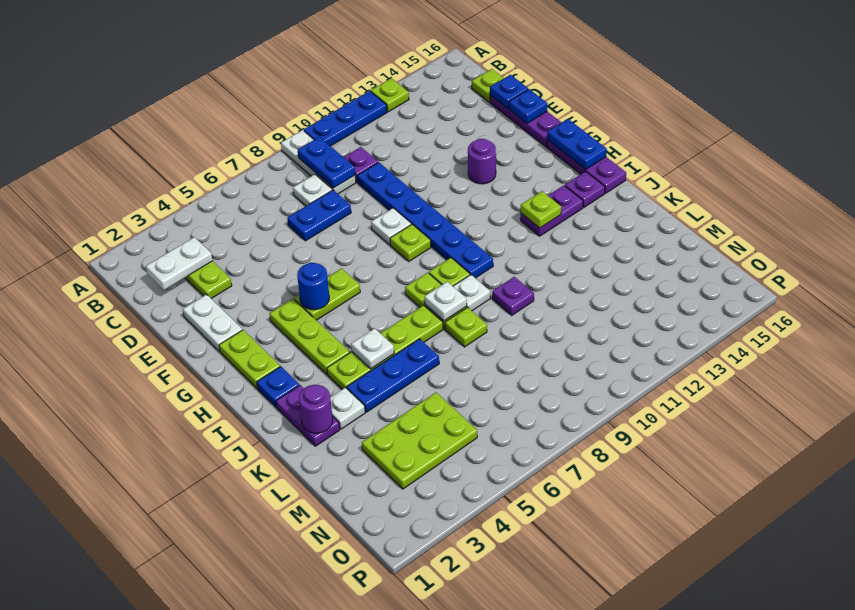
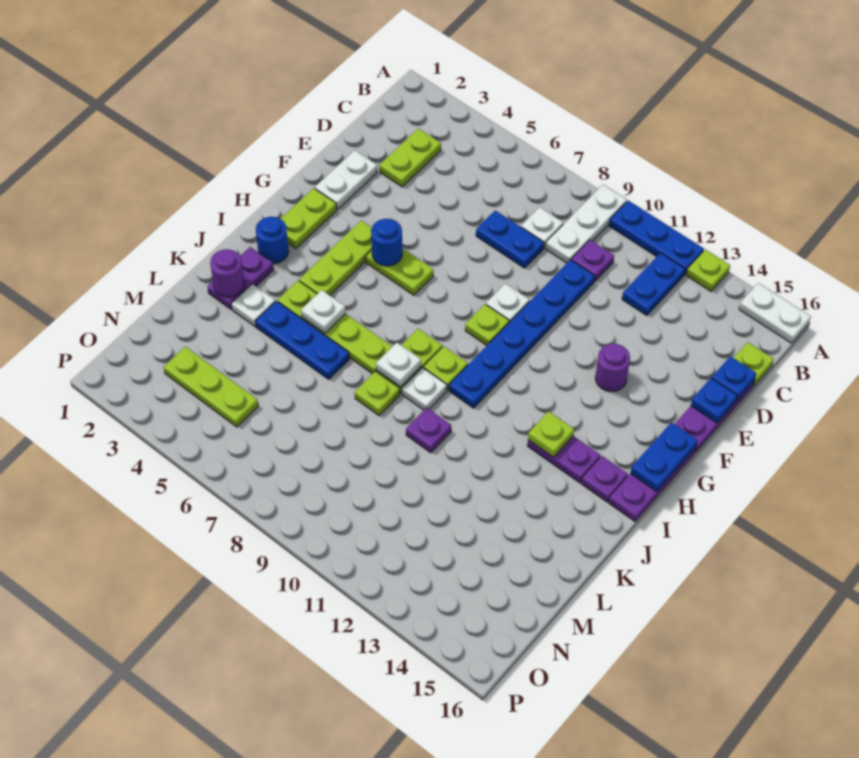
blue 1x2 plate [298,137,355,188] -> blue 1x2 plate moved to [622,253,685,316]
white 1x2 plate [146,237,213,290] -> white 1x2 plate moved to [739,283,811,343]
blue 1x1 plate [257,367,300,407] -> blue 1x1 round brick [256,217,289,264]
lime 2x3 plate [362,393,477,489] -> lime 1x3 plate [164,347,258,427]

